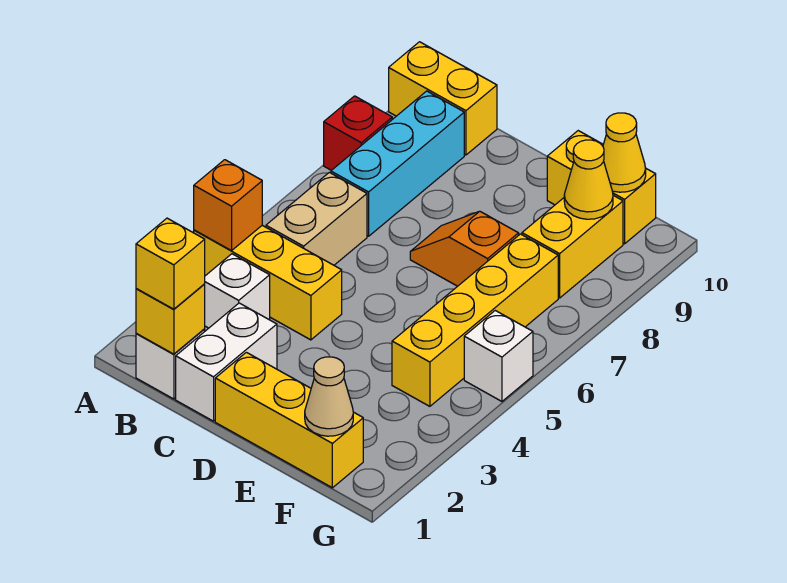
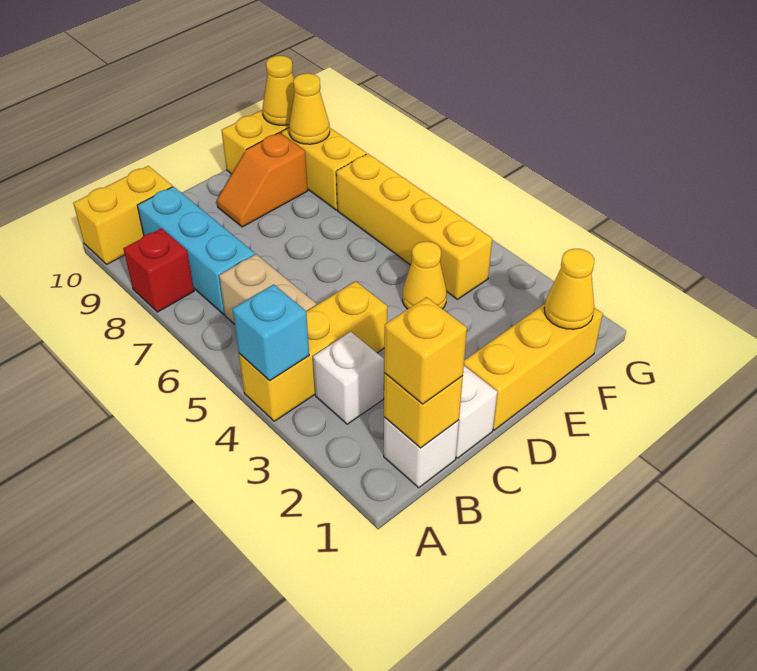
orange 1x1 brick [194,160,262,251] -> cyan 1x1 brick [233,284,309,381]
orange 1x2 slope [410,211,519,286] -> orange 1x2 slope moved to [217,133,308,227]
none -> yellow 1x1 cone [402,241,447,309]
tan 1x1 cone [305,357,353,436] -> yellow 1x1 cone [544,249,594,329]
white 1x1 brick [464,311,533,401] -> none

